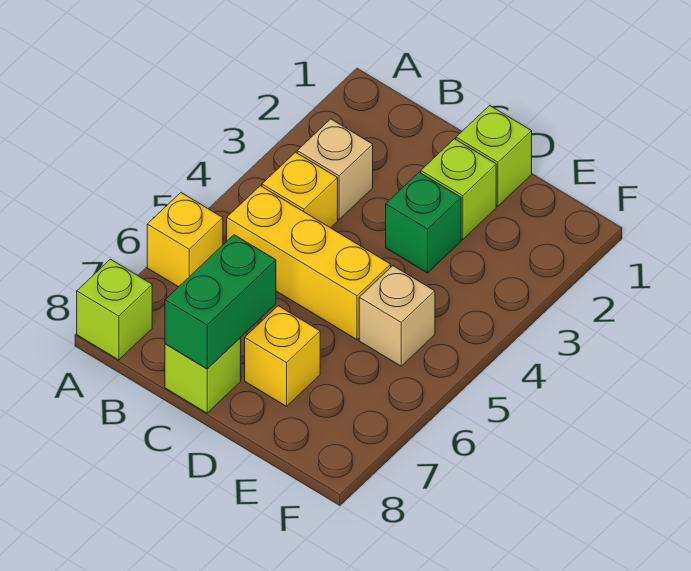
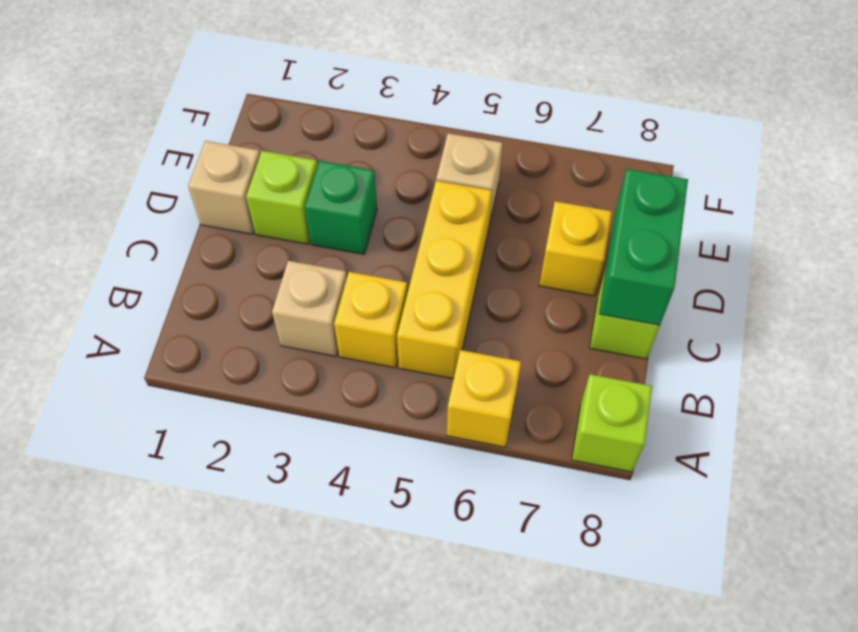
green 1x2 brick [165,235,276,369] -> green 1x2 brick turned to [599,169,688,325]
lime 1x1 brick [456,105,532,206] -> tan 1x1 brick [188,141,260,234]

